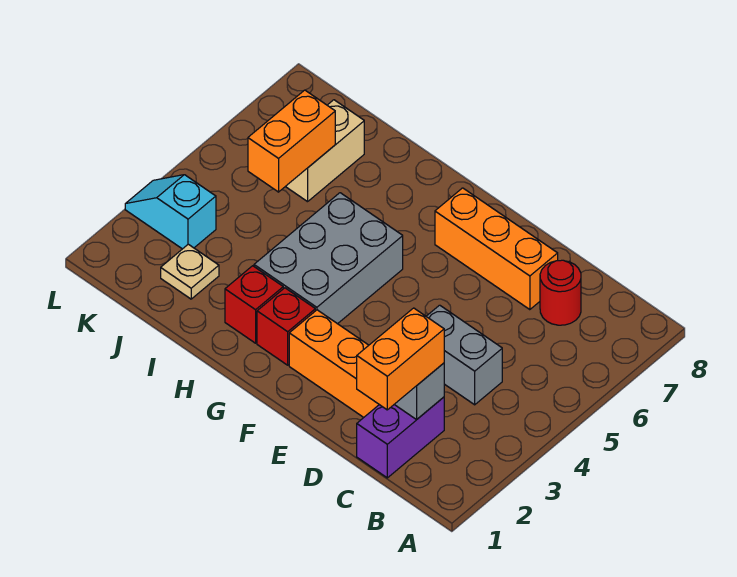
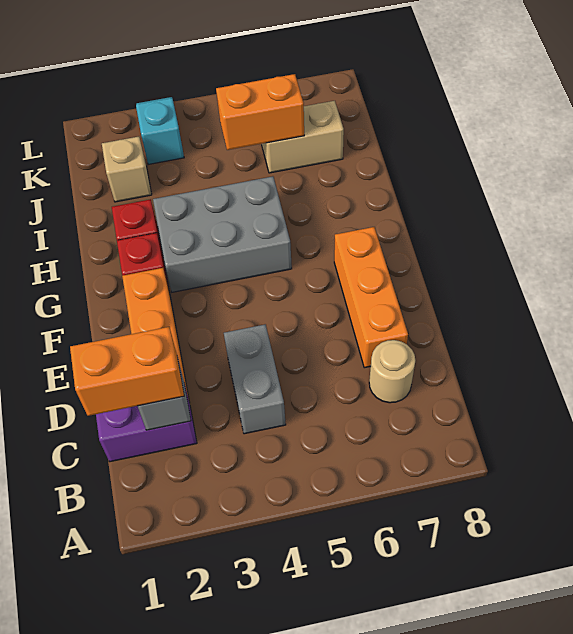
red 1x1 round brick [540,260,581,325] -> tan 1x1 round brick [369,340,415,403]
tan 1x1 plate [161,244,219,299] -> tan 1x1 brick [102,137,152,202]

